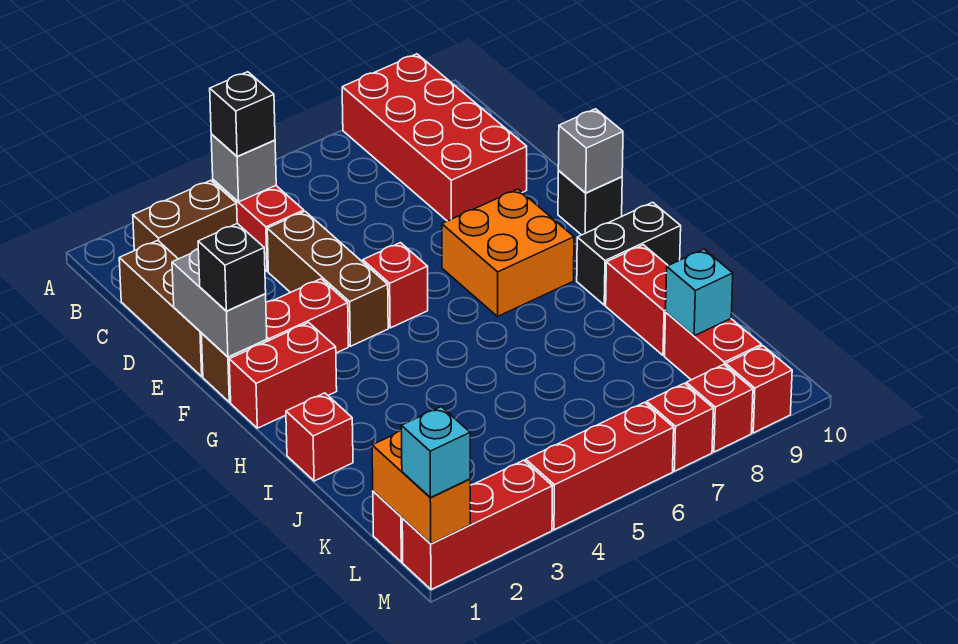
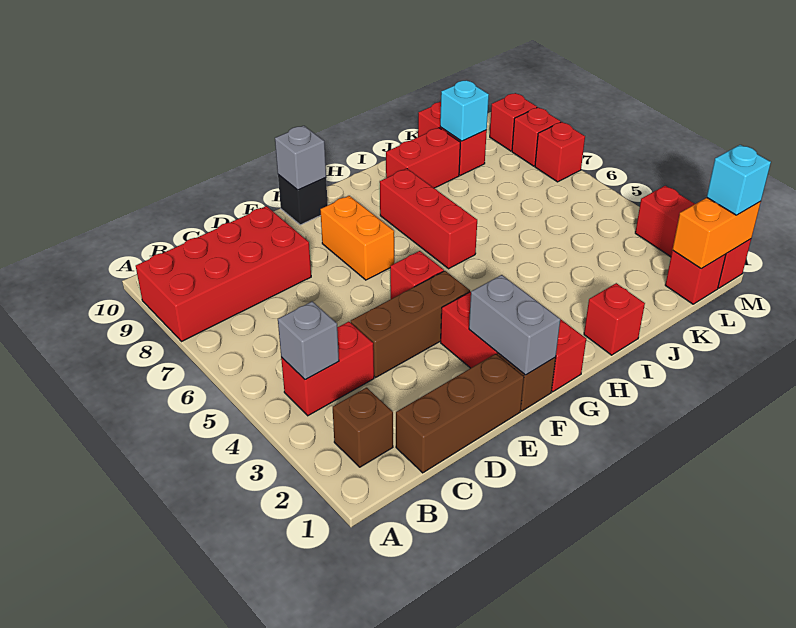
brown 1x2 brick [133,180,237,259] -> brown 1x1 brick [333,388,393,467]
black 1x1 brick [210,72,275,157] -> none
grey 1x2 brick [172,249,267,357] -> grey 1x2 brick turned to [469,275,560,375]
black 1x1 brick [198,224,266,311] -> none
orange 2x2 brick [442,189,574,317] -> orange 1x2 brick [320,196,394,280]
black 1x2 brick [577,202,681,305] -> none
red 1x2 brick [665,312,762,380] -> red 1x2 brick turned to [418,102,487,175]
red 1x3 brick [526,402,674,530] -> red 1x3 brick moved to [380,169,477,269]

